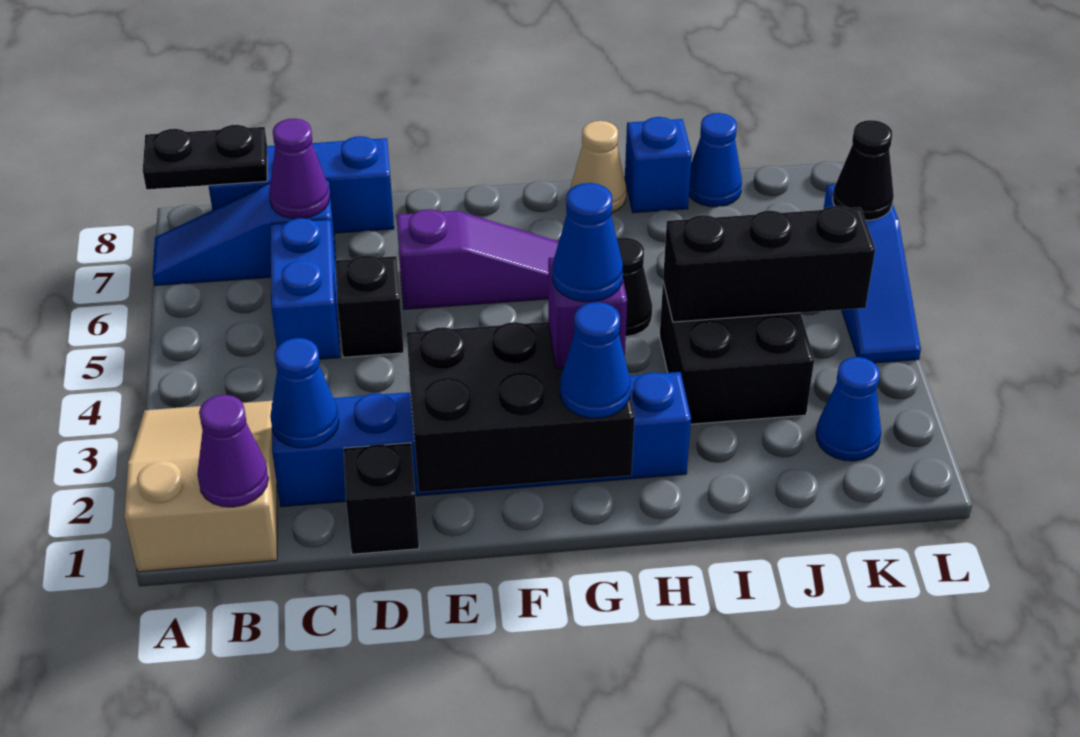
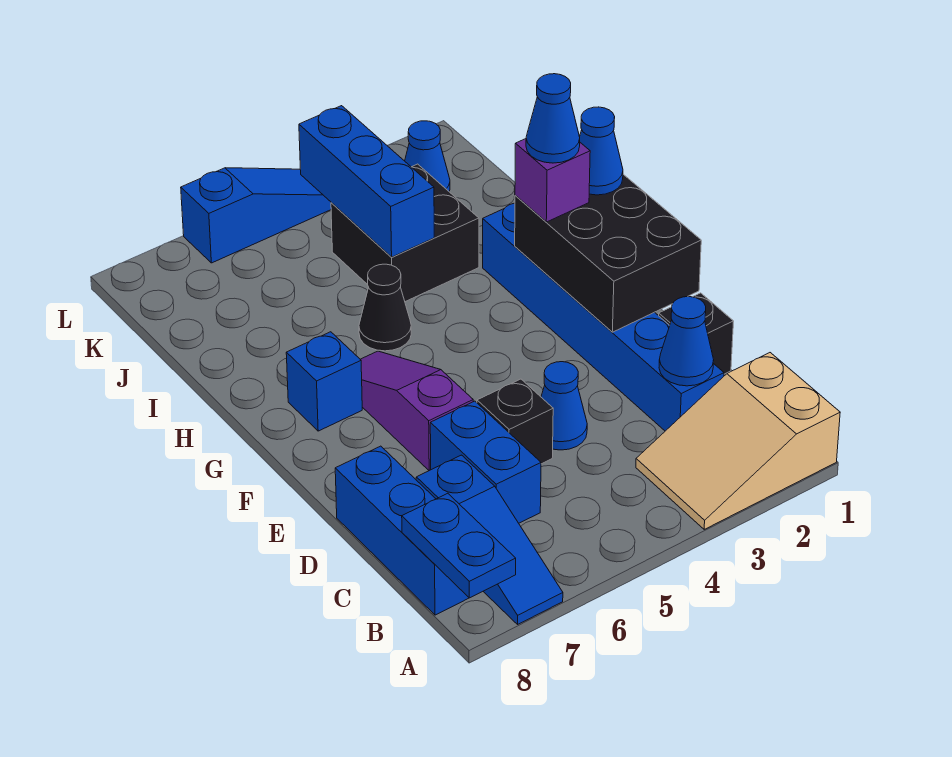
black 1x2 plate [143,125,267,189] -> blue 1x2 plate [402,493,516,598]
purple 1x1 cone [197,395,269,507] -> none
blue 1x2 brick [271,218,340,359] -> blue 1x2 brick turned to [430,401,541,523]
purple 1x1 cone [269,119,330,219] -> none
tan 1x1 cone [571,121,626,212] -> none
black 1x3 brick [663,206,875,322] -> blue 1x3 brick [299,106,434,257]
blue 1x1 brick [625,117,692,213] -> blue 1x1 brick moved to [286,332,362,431]
blue 1x1 cone [689,113,742,207] -> blue 1x1 cone moved to [541,362,587,450]
black 1x1 cone [833,120,894,220] -> none

